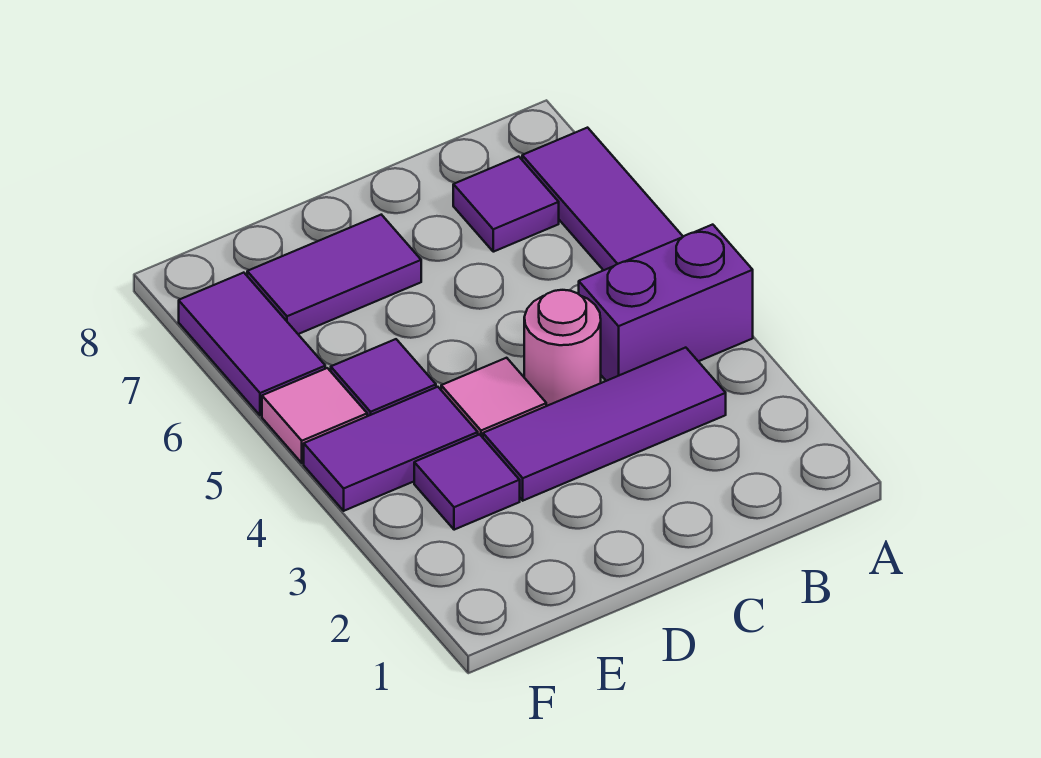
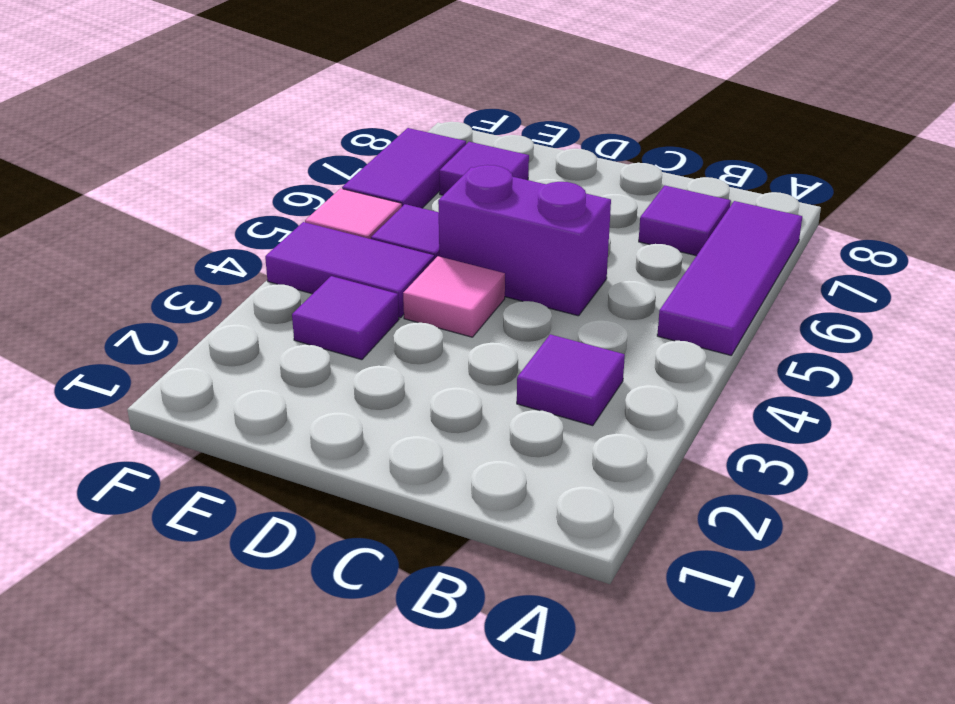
purple 1x2 brick [579,225,753,381] -> purple 1x2 brick moved to [438,165,611,316]
purple 1x3 tile [483,348,726,501] -> purple 1x1 tile [517,334,625,426]
pink 1x1 round brick [524,290,601,406] -> none
purple 1x2 tile [247,215,421,334] -> purple 1x1 tile [439,142,529,195]

